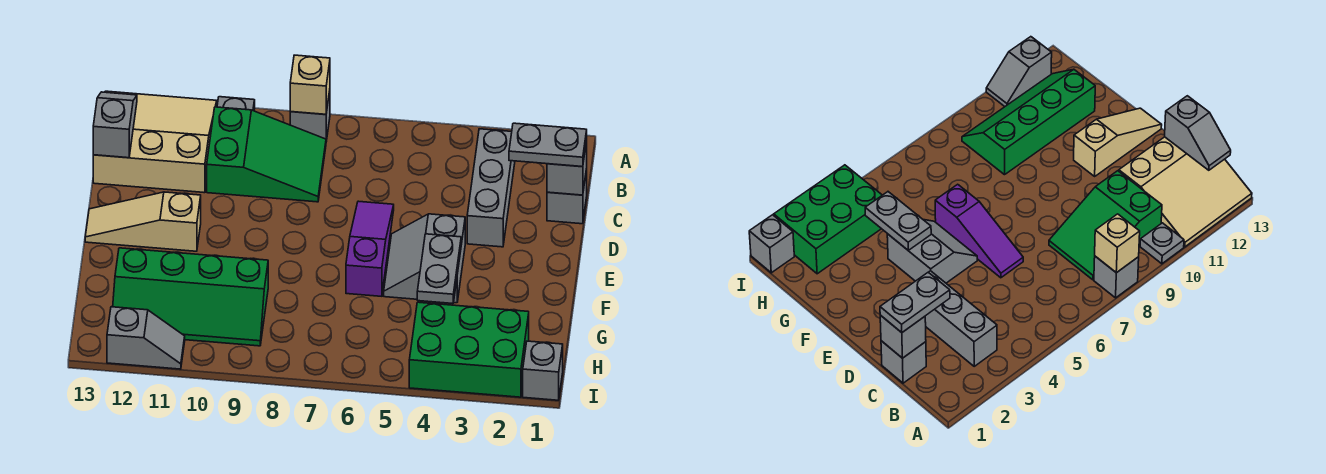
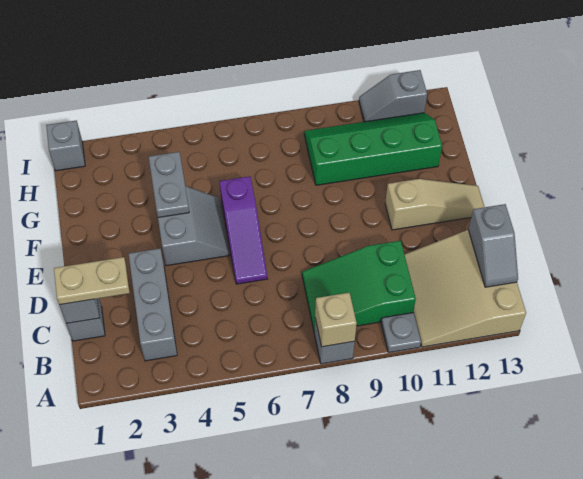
tan 3x3 slope [93,91,217,193] -> tan 3x3 slope turned to [405,230,526,347]
grey 1x2 plate [509,123,587,167] -> tan 1x2 plate [54,257,130,305]
green 2x3 brick [409,302,529,397] -> none

